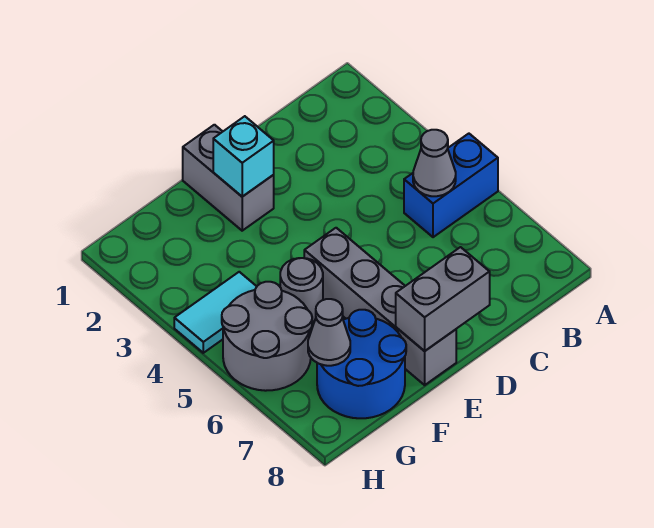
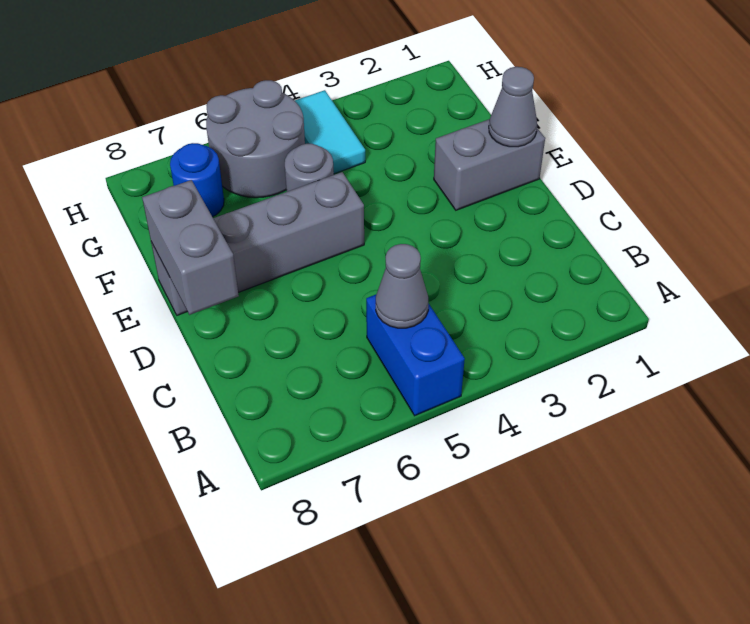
cyan 1x1 brick [213,116,274,197] -> none
blue 2x2 round brick [317,310,406,418] -> blue 1x1 round brick [170,143,224,217]
grey 1x1 cone [308,299,350,366] -> grey 1x1 cone moved to [489,67,537,147]

